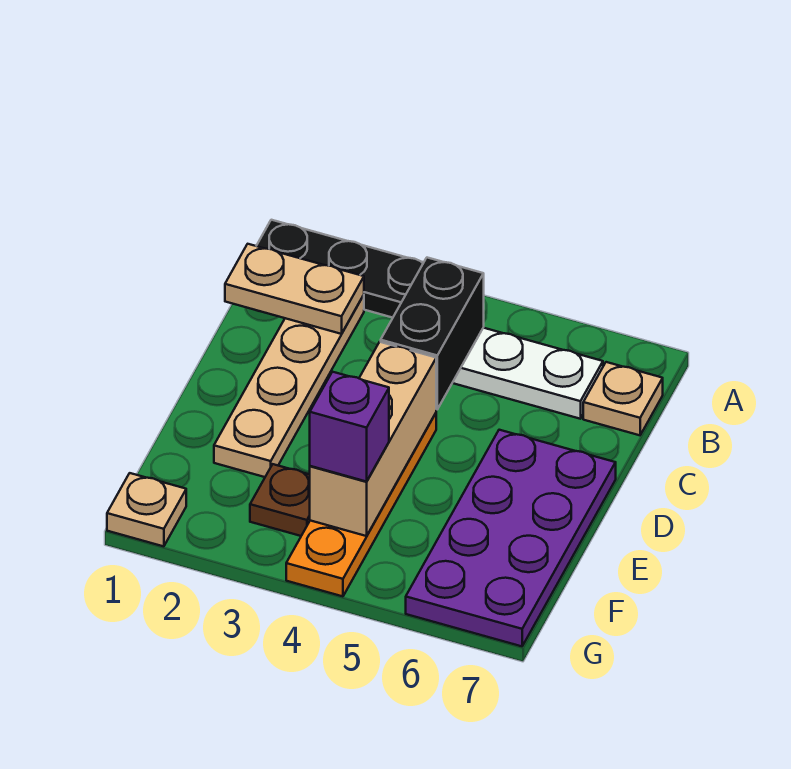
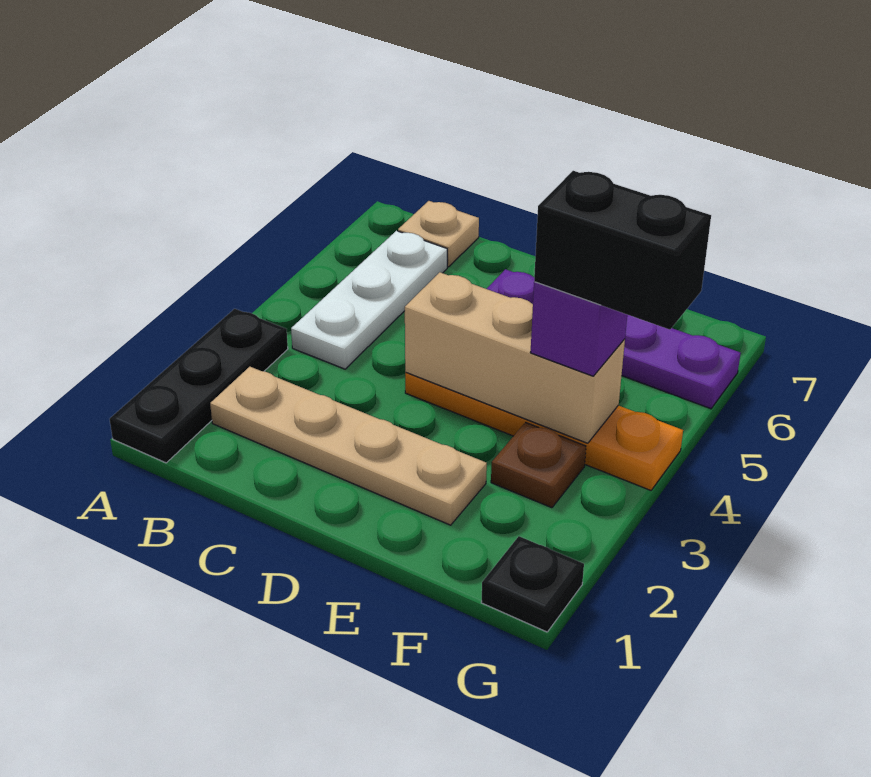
tan 1x2 plate [225,244,364,334] -> none
black 1x2 brick [381,258,484,409] -> black 1x2 brick moved to [534,171,711,330]
purple 2x4 plate [406,430,616,646] -> purple 1x4 plate [487,269,741,409]
tan 1x1 plate [107,473,186,546] -> black 1x1 plate [481,536,584,632]

